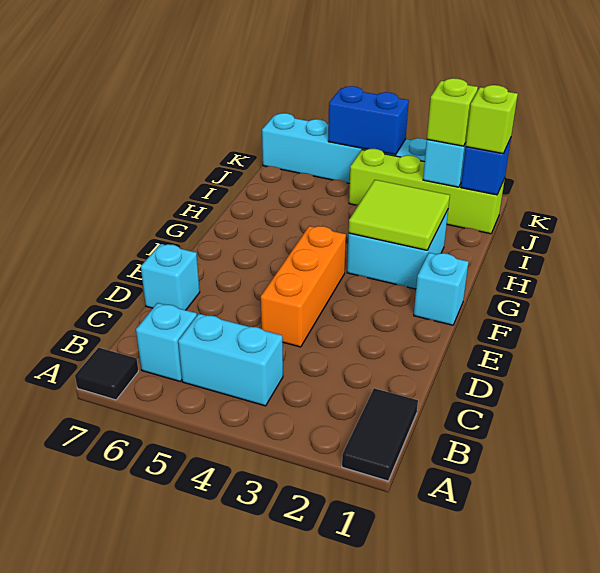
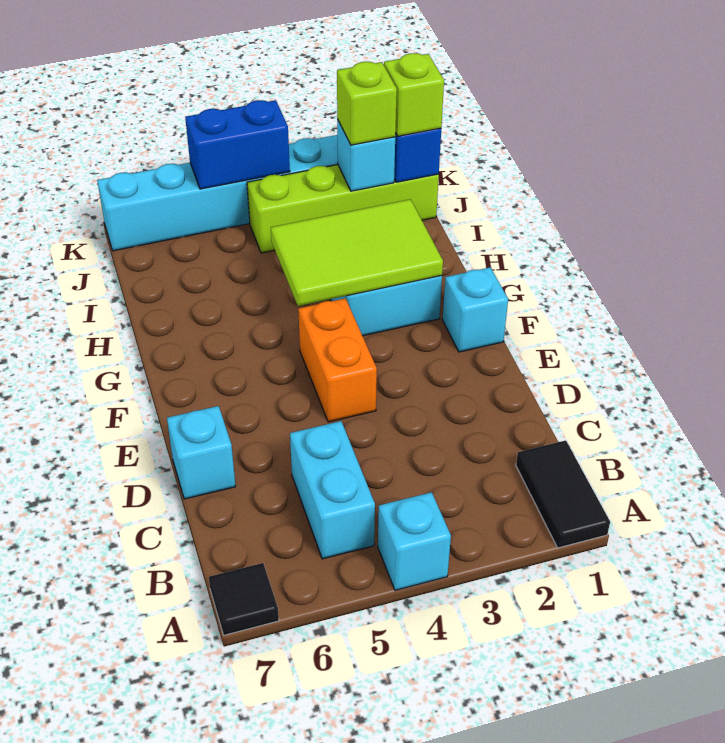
cyan 1x2 brick [178,314,283,406] -> cyan 1x2 brick turned to [290,421,375,559]
cyan 1x1 brick [136,303,197,381] -> cyan 1x1 brick moved to [378,492,451,590]
orange 1x3 brick [261,226,346,347] -> orange 1x2 brick [298,298,377,422]
lime 2x2 tile [349,180,450,250] -> lime 2x3 tile [271,199,443,306]

